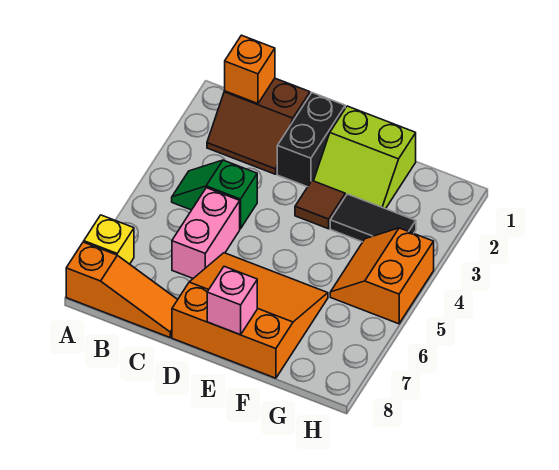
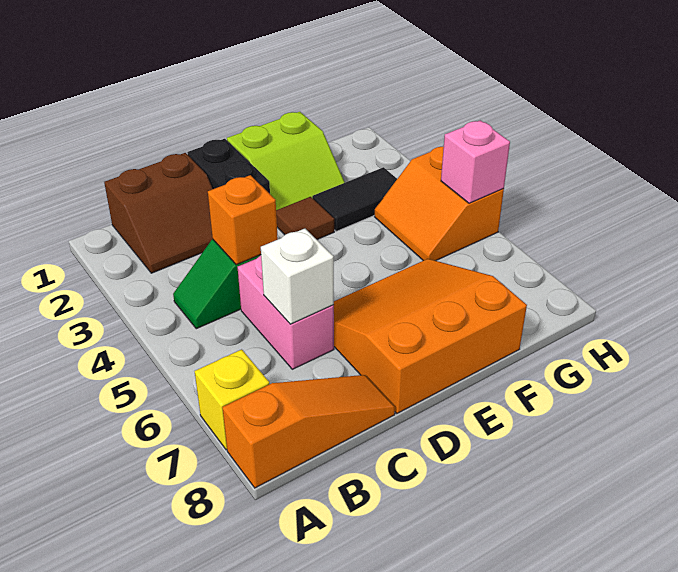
orange 1x1 brick [225,35,275,104] -> orange 1x1 brick moved to [208,175,278,265]
none -> white 1x1 brick [261,229,334,324]
pink 1x1 brick [207,266,257,335] -> pink 1x1 brick moved to [441,120,510,203]

